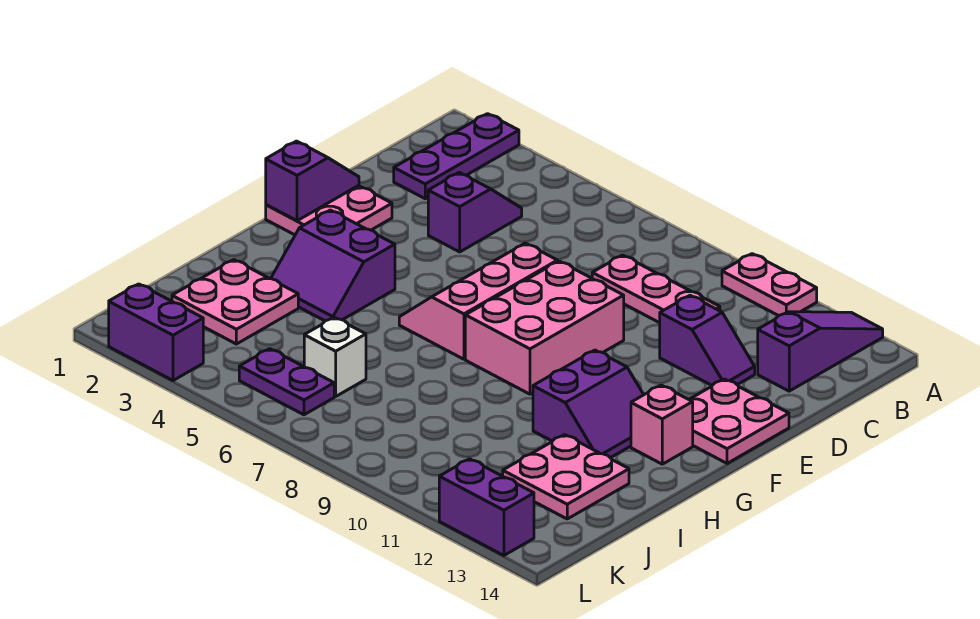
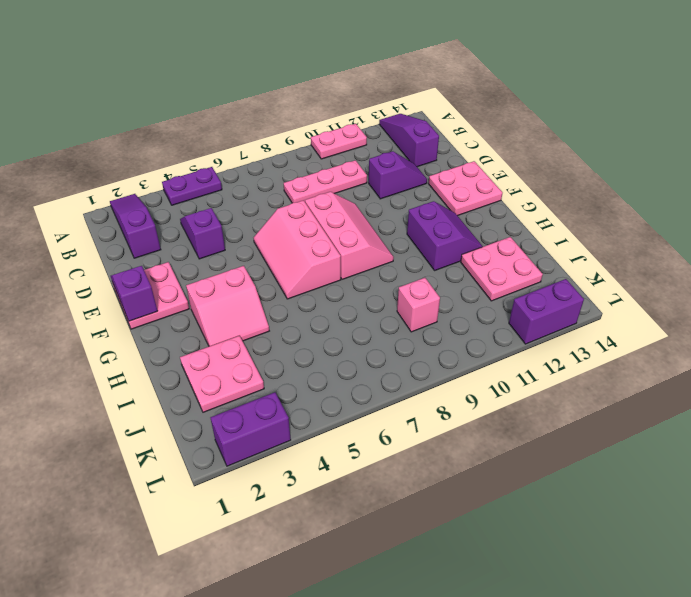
purple 1x3 plate [394,114,519,199] -> purple 1x3 slope [110,194,161,258]
pink 2x3 brick [465,261,624,394] -> pink 2x3 slope [305,192,394,279]
purple 2x2 slope [271,210,395,321] -> pink 2x2 slope [186,266,269,346]
pink 1x1 brick [631,385,693,464] -> pink 1x1 brick moved to [397,278,440,332]
white 1x1 brick [304,317,366,396] -> none
purple 1x2 plate [239,349,334,415] -> purple 1x2 plate moved to [162,167,222,205]

